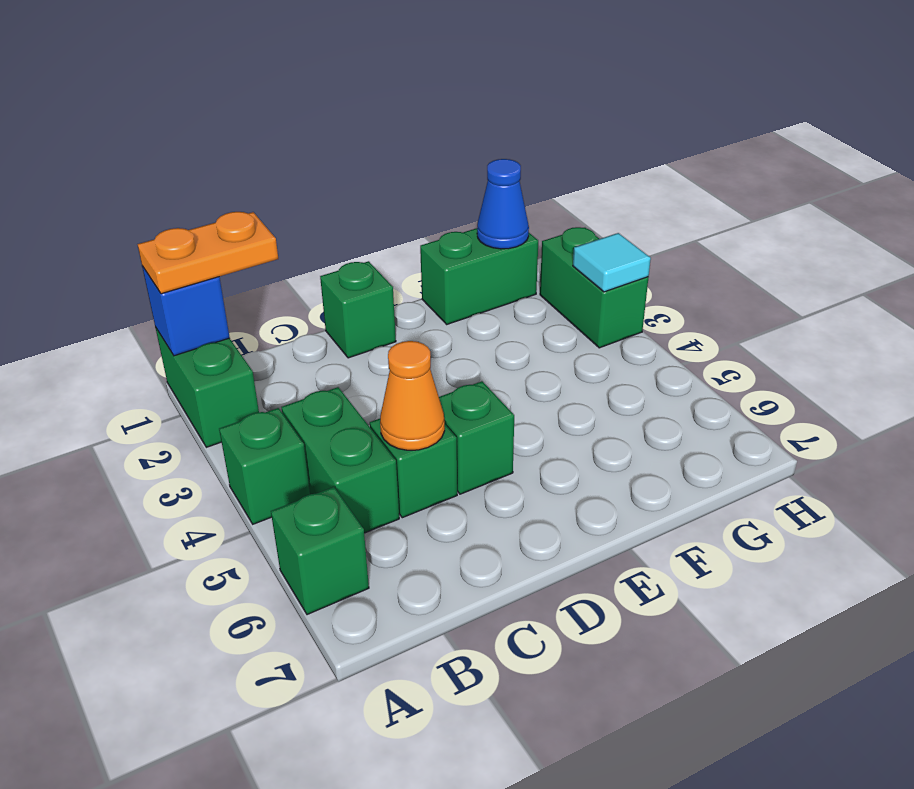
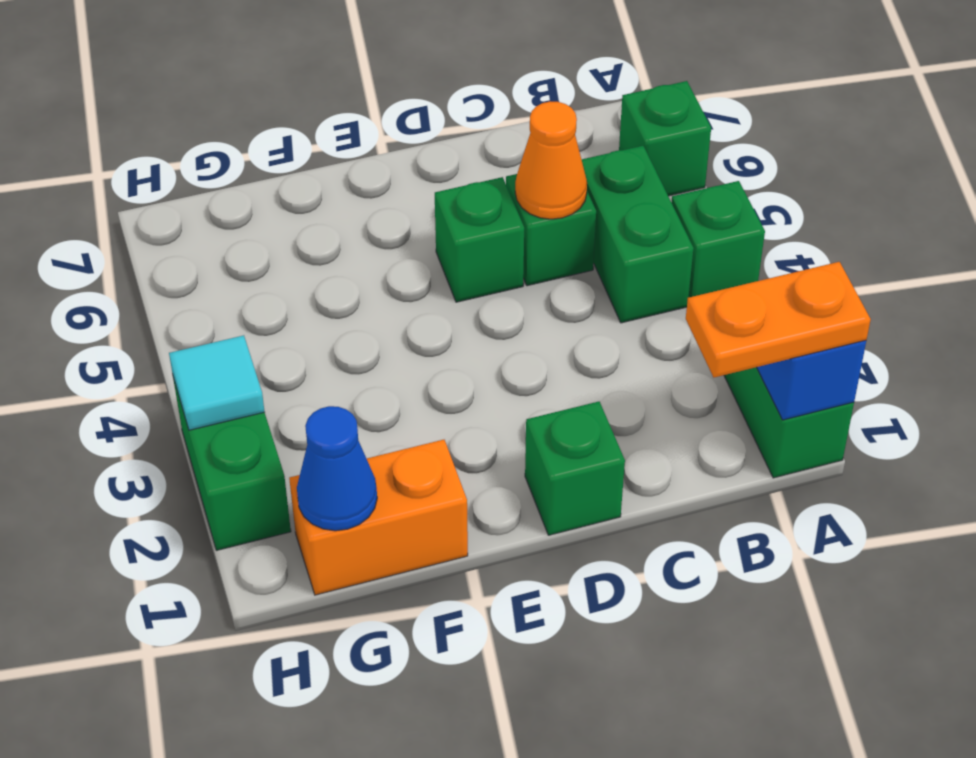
green 1x2 brick [420,228,538,324] -> orange 1x2 brick [289,440,468,595]

